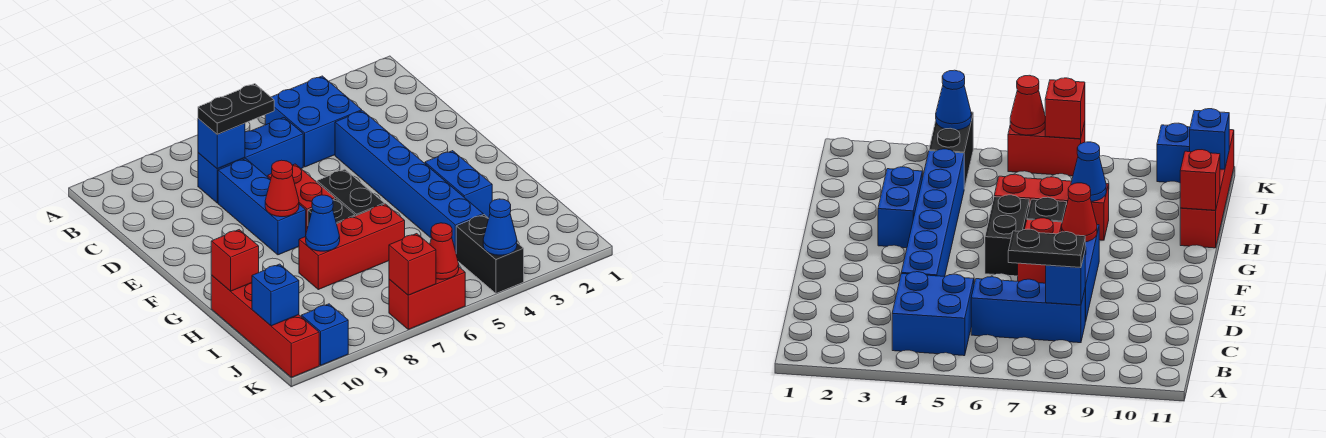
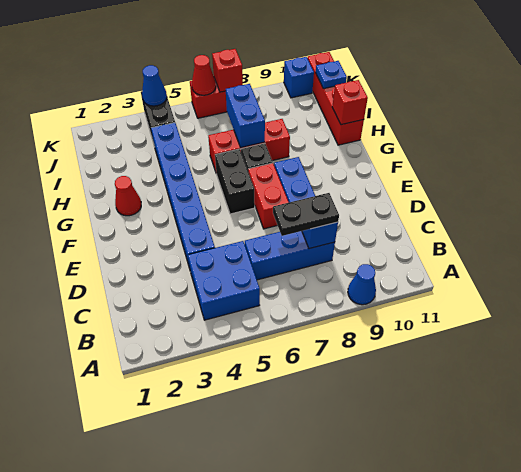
red 1x1 cone [265,160,299,217] -> red 1x1 cone moved to [115,176,141,216]
blue 1x2 brick [425,151,492,218] -> blue 1x2 brick moved to [226,84,265,148]
blue 1x1 cone [306,195,340,251] -> blue 1x1 cone moved to [348,264,376,305]
blue 1x1 brick [252,264,299,326] -> blue 1x1 plate [316,61,347,89]

